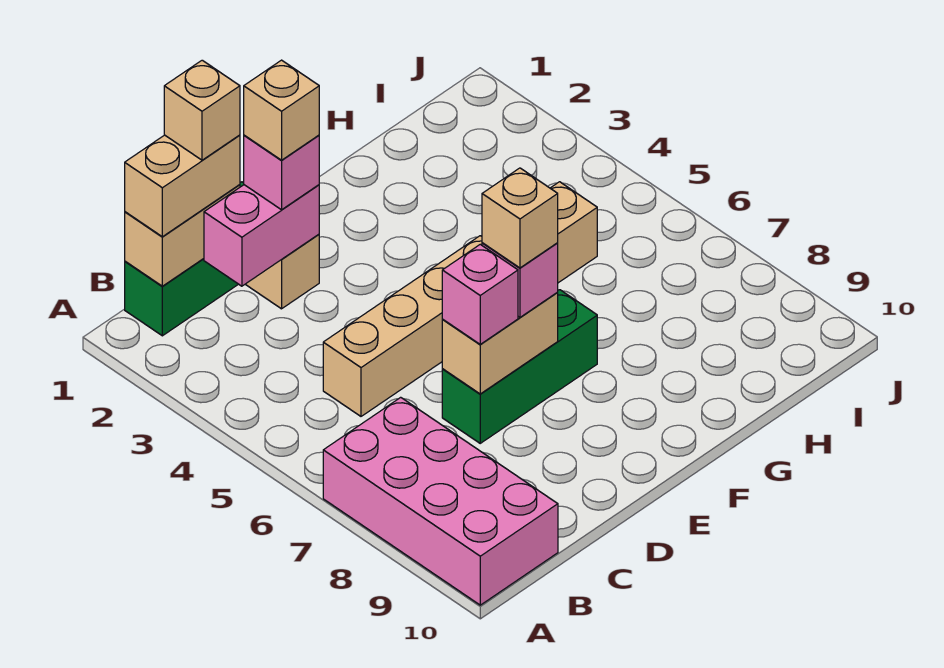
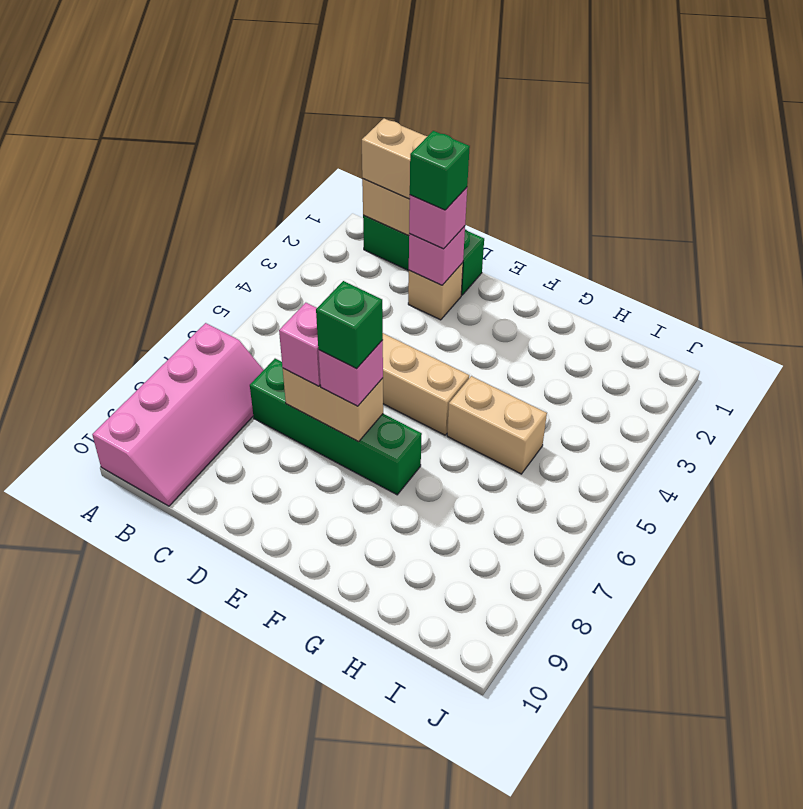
pink 2x4 brick [323,397,558,605] -> pink 2x4 slope [92,323,263,506]
tan 1x1 brick [164,60,240,160] -> none
pink 1x2 brick [204,185,319,286] -> pink 1x1 brick [409,226,465,285]
tan 1x1 brick [244,60,319,160] -> green 1x1 brick [410,131,470,210]
green 1x3 brick [442,290,597,443] -> green 1x4 brick [250,359,422,495]
tan 1x1 brick [482,168,558,268] -> green 1x1 brick [316,281,383,369]

